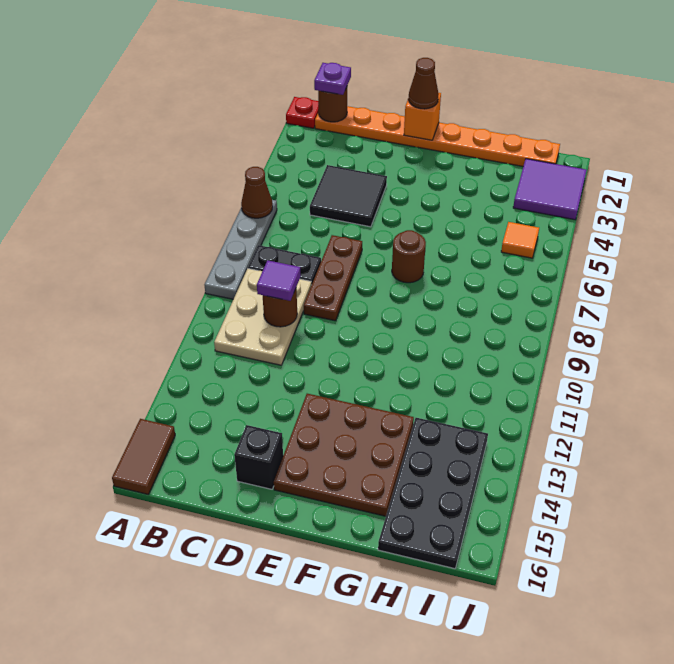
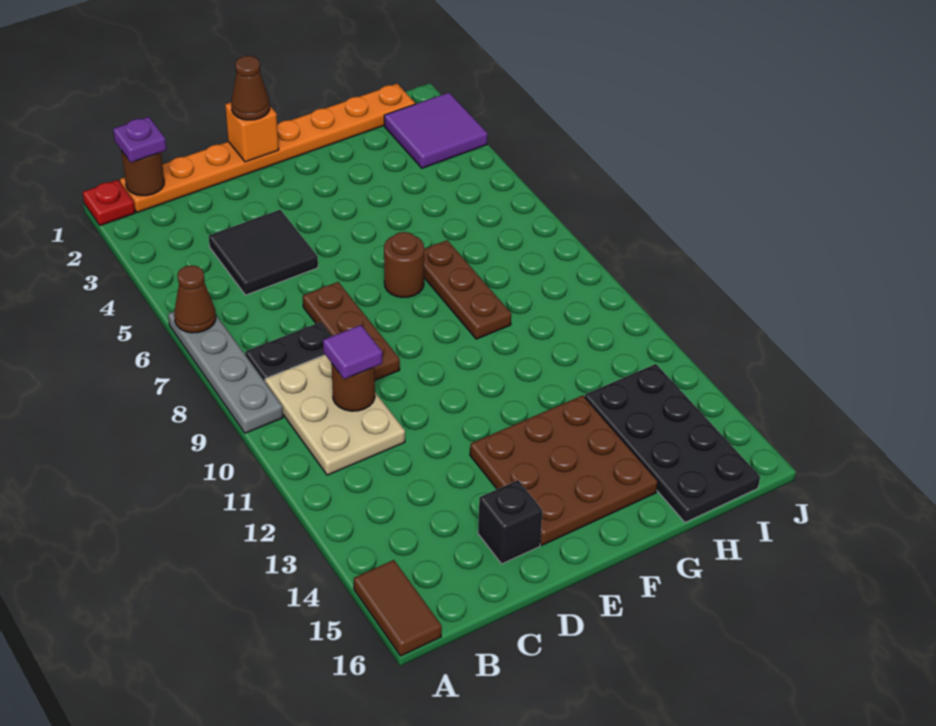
none -> brown 1x3 plate [424,240,511,339]
orange 1x1 tile [501,222,539,258] -> none

